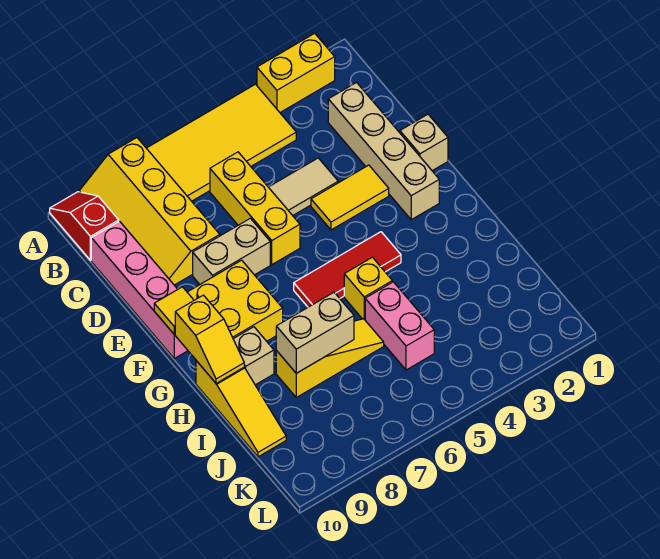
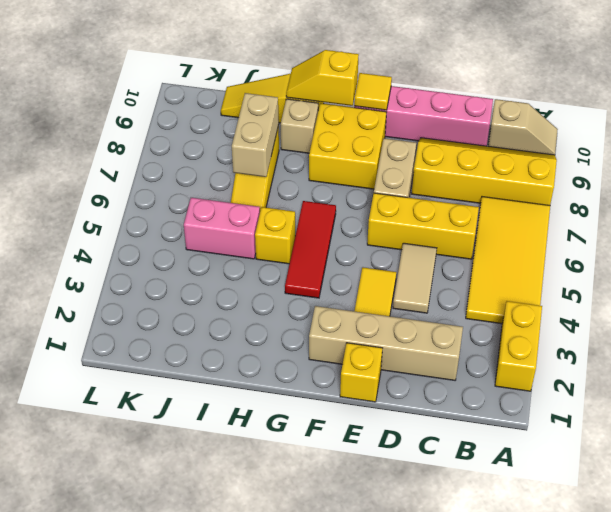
red 1x2 slope [50,192,119,260] -> tan 1x2 slope [488,99,558,155]
tan 1x1 brick [400,114,448,171] -> yellow 1x1 brick [340,343,382,402]

